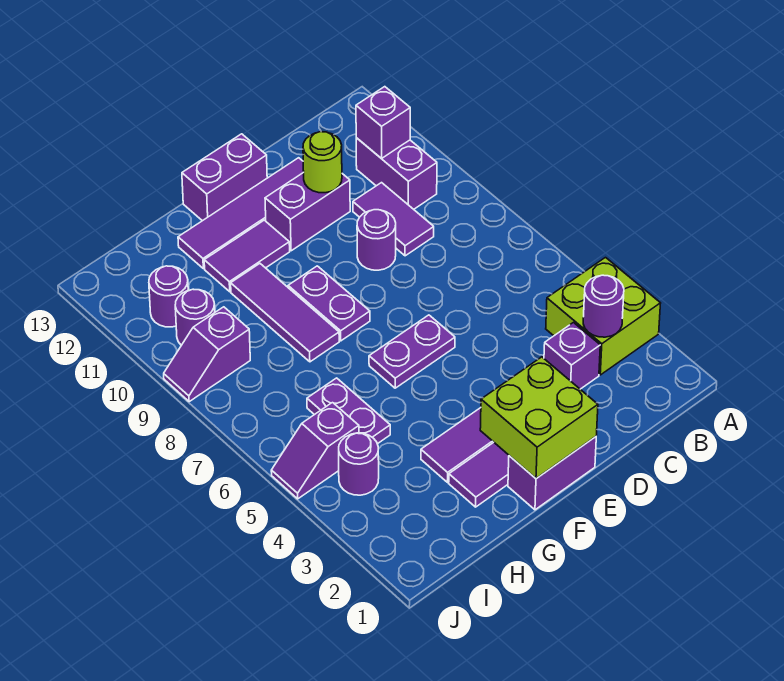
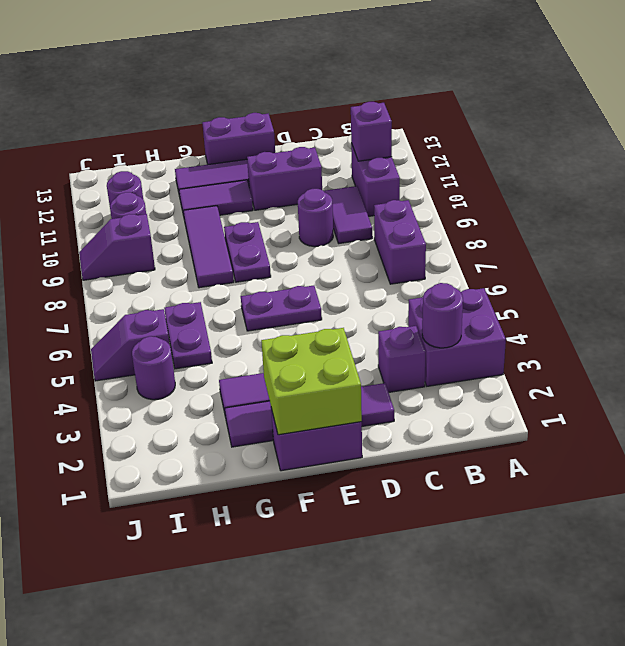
lime 2x2 brick [546,258,661,375] -> purple 2x2 brick [408,288,506,386]
none -> purple 1x2 brick [374,200,426,284]
lime 1x1 round brick [303,132,342,193] -> none

